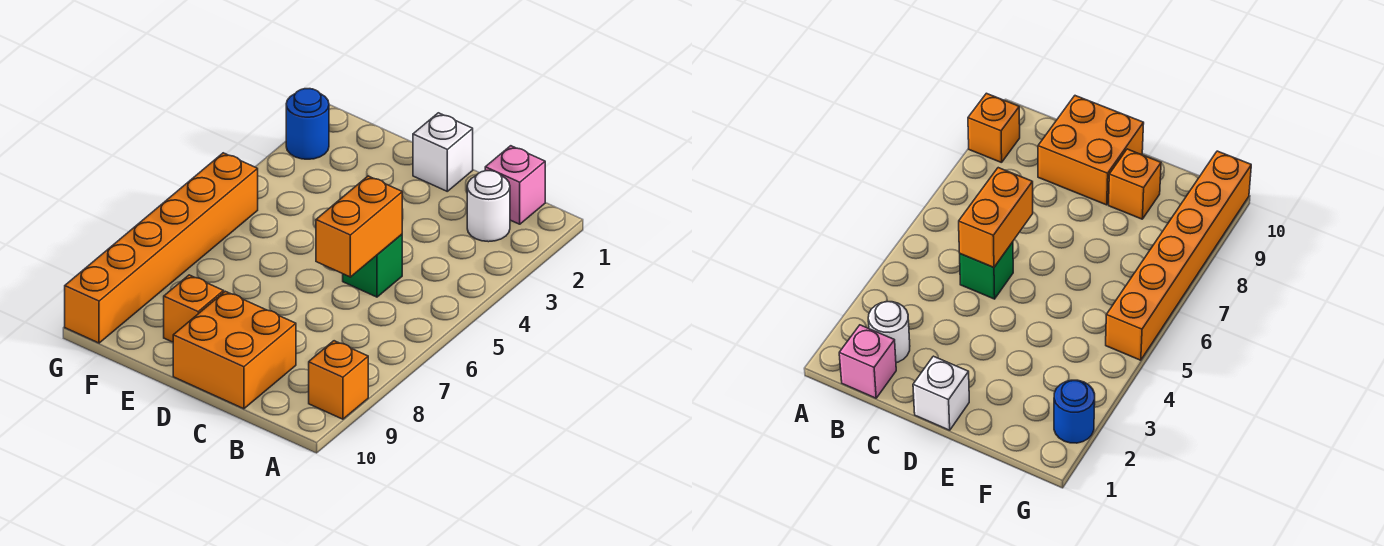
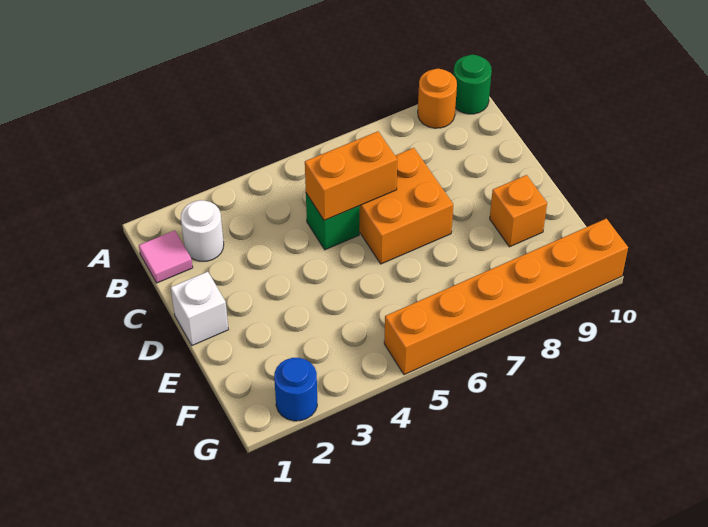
orange 1x1 brick [309,341,368,419] -> orange 1x1 round brick [418,69,457,128]
none -> green 1x1 round brick [453,55,492,114]
pink 1x1 brick [485,146,545,224] -> pink 1x1 tile [139,230,193,283]
orange 2x2 brick [173,291,296,409] -> orange 2x2 brick moved to [359,148,453,264]

